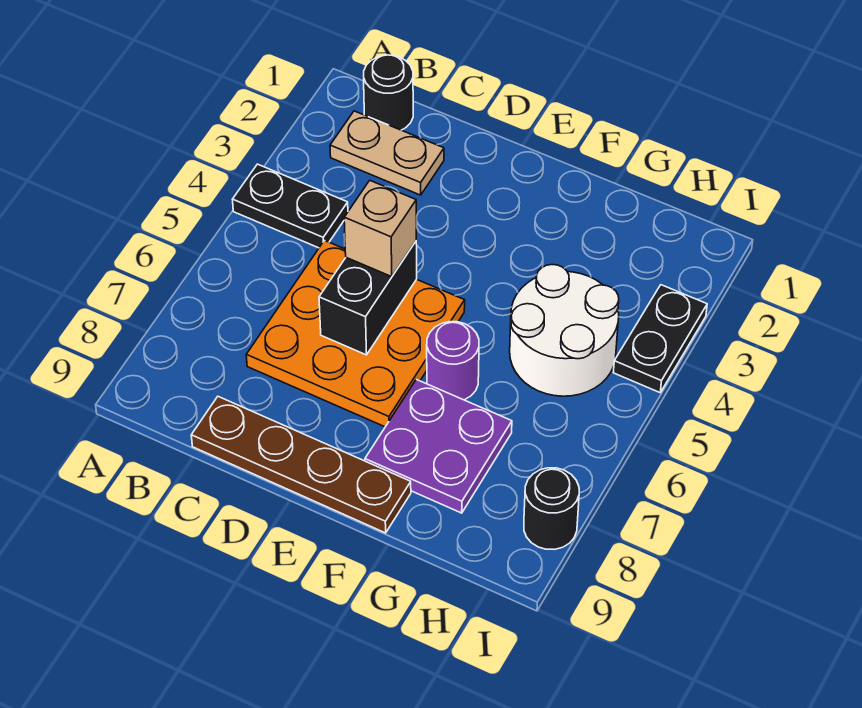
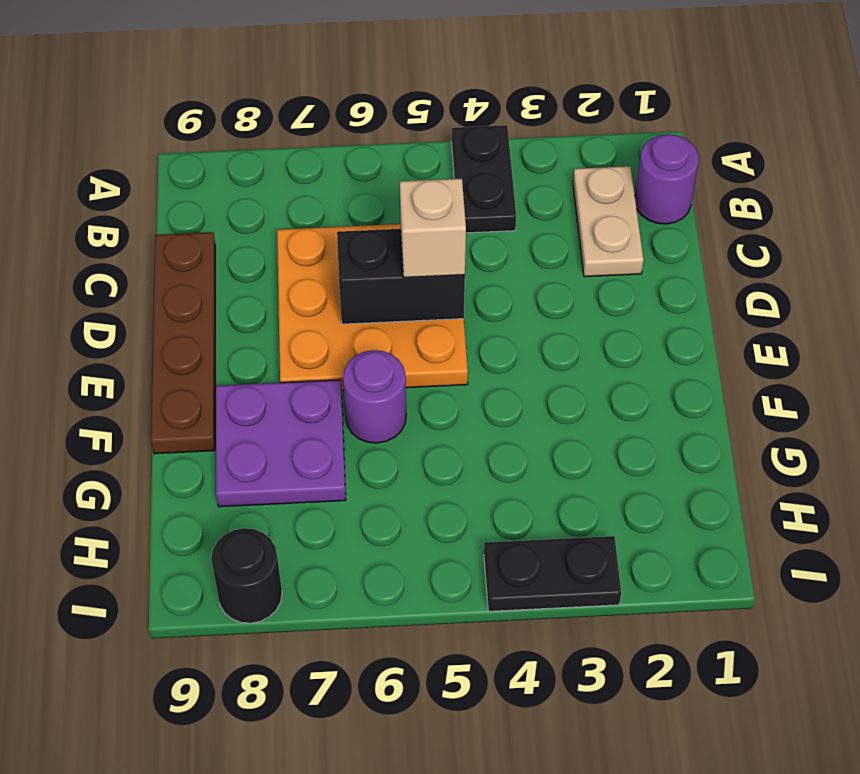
black 1x1 round brick [364,55,413,130] -> purple 1x1 round brick [635,134,699,224]
white 2x2 round brick [510,265,619,396] -> none

